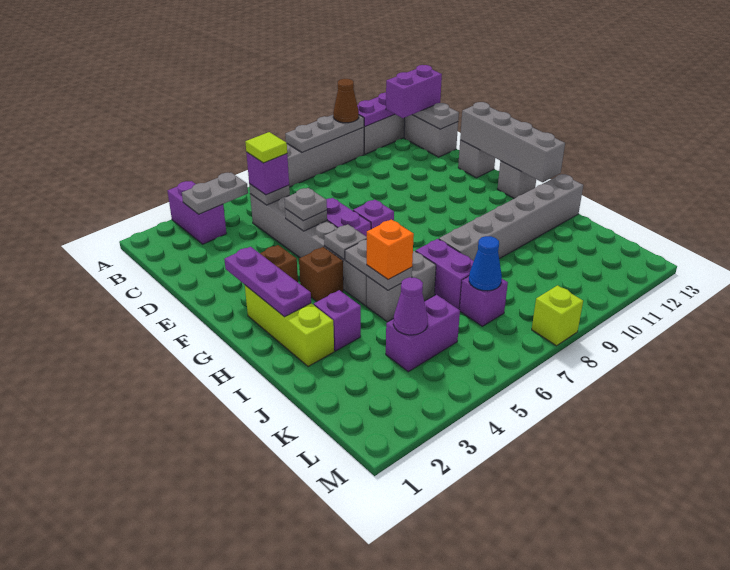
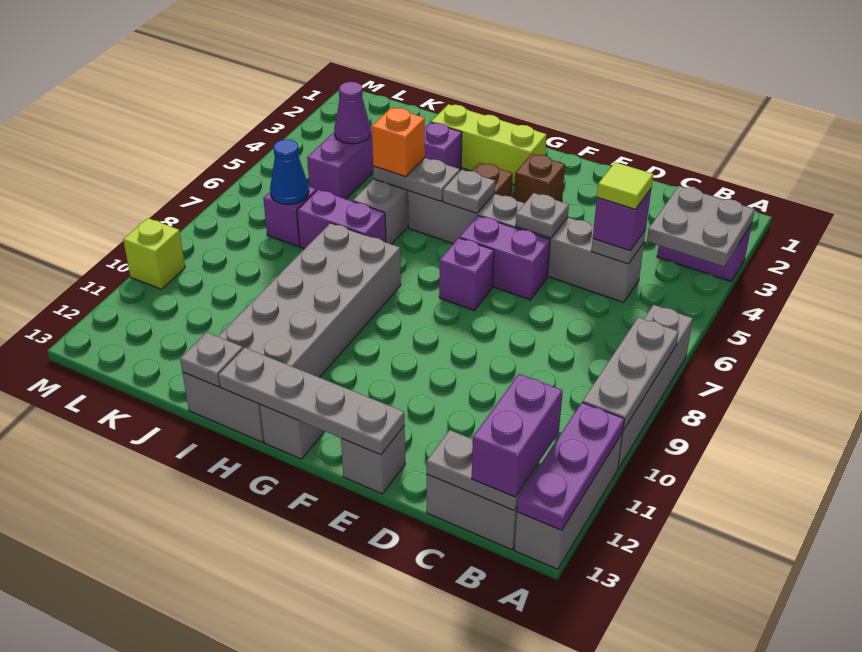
brown 1x1 cone [333,79,359,123] -> none
grey 1x2 plate [182,173,248,214] -> grey 2x2 plate [647,186,755,267]
grey 1x1 plate [285,188,327,221] -> grey 1x1 plate moved to [180,332,243,387]
grey 1x4 brick [460,102,565,182] -> grey 1x4 plate [219,348,405,455]
purple 1x3 plate [224,247,311,317] -> none
grey 1x6 brick [439,174,583,261] -> grey 2x6 brick [182,223,401,442]
lime 1x1 brick [532,285,583,346] -> lime 1x1 brick moved to [123,218,185,289]

